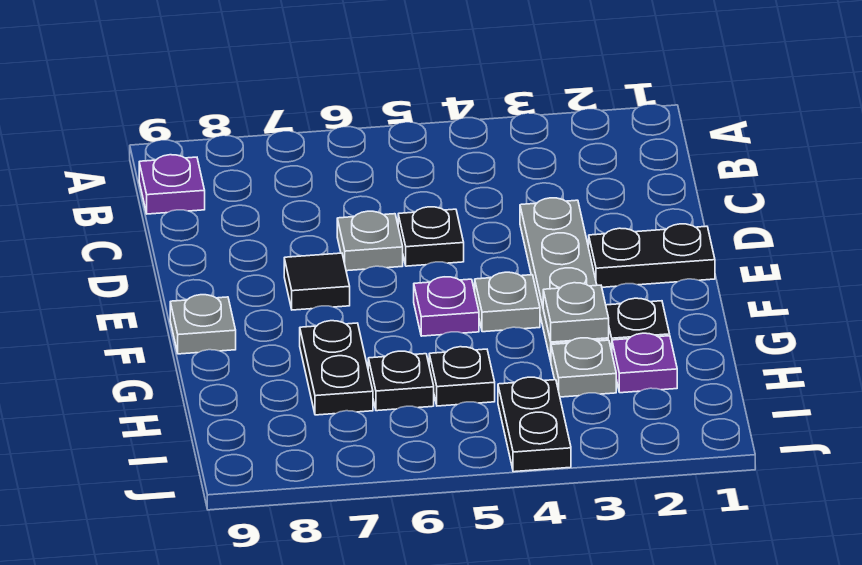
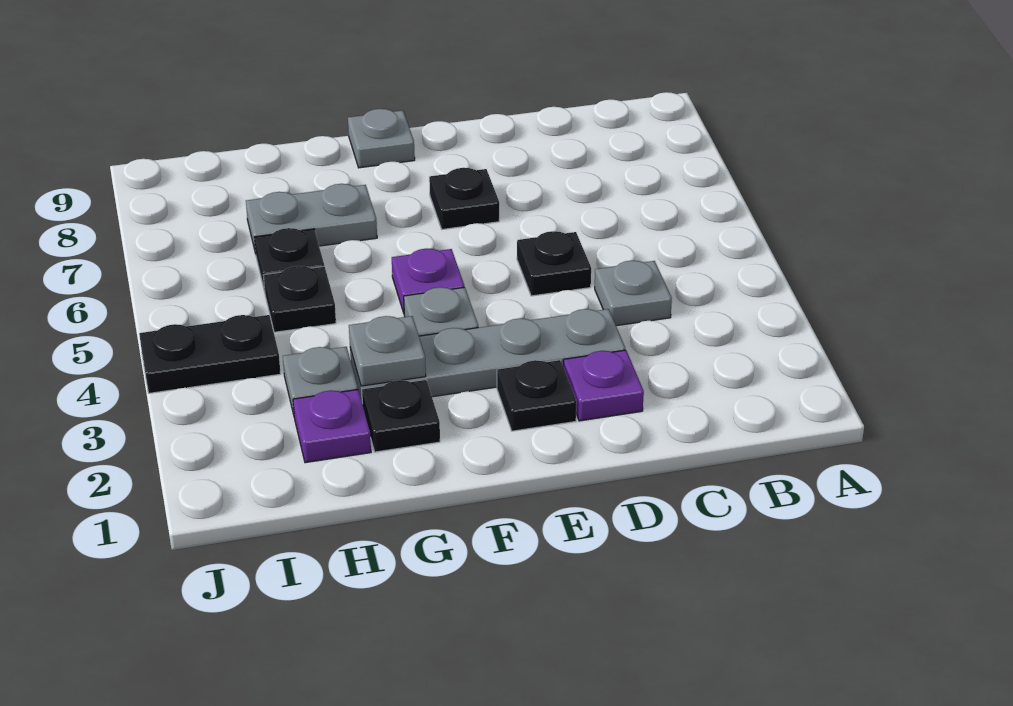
purple 1x1 plate [139,155,205,214] -> purple 1x1 plate moved to [563,350,644,421]
grey 1x1 plate [337,211,403,271] -> grey 1x1 plate moved to [595,260,672,326]
black 1x2 plate [589,224,715,287] -> black 1x1 plate [497,360,576,431]
black 1x1 tile [284,253,350,310] -> black 1x1 plate [429,168,499,229]
black 1x2 plate [300,321,373,415] -> grey 1x2 plate [246,184,377,254]

